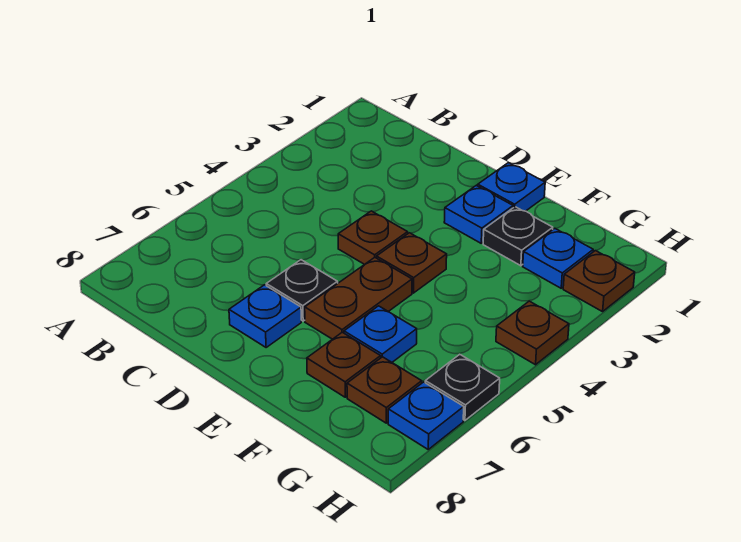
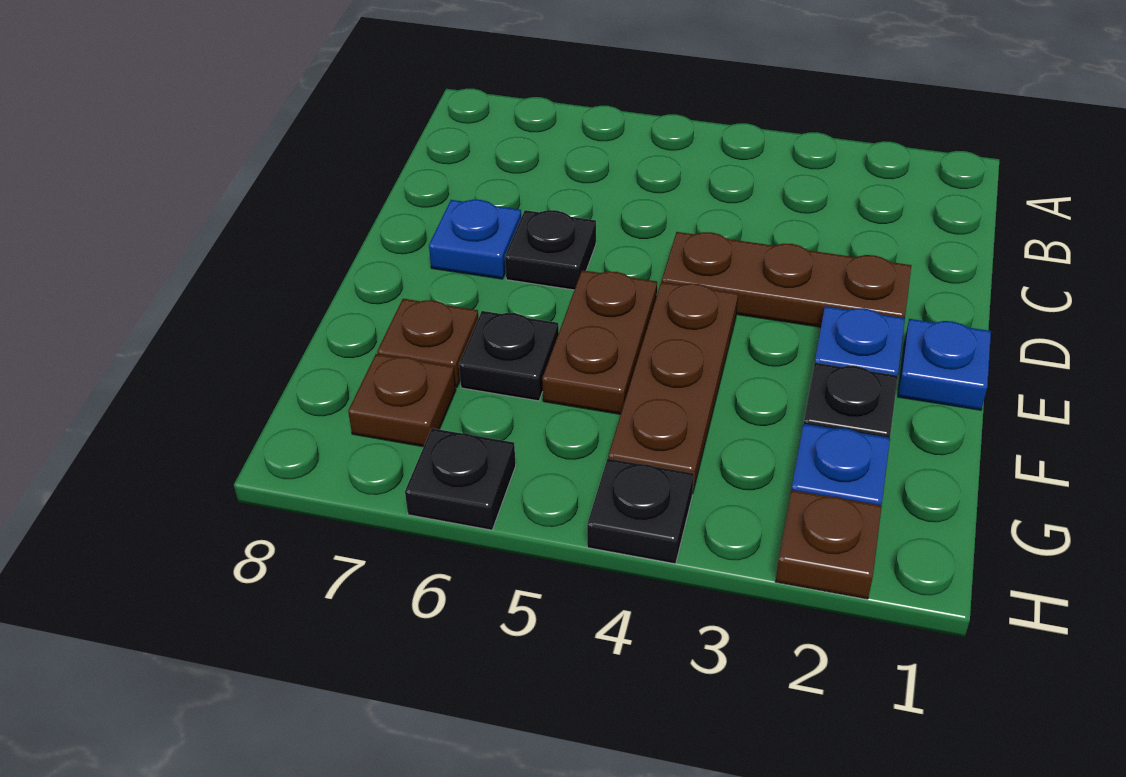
brown 1x1 plate [338,211,408,264] -> brown 1x3 plate [662,232,912,327]
brown 1x1 plate [377,233,447,293] -> brown 1x3 plate [608,282,738,494]
brown 1x2 plate [305,257,412,339] -> brown 1x2 plate turned to [542,270,657,414]
blue 1x1 plate [344,306,417,362] -> black 1x1 plate [459,311,559,401]
brown 1x1 plate [496,301,569,365] -> black 1x1 plate [587,459,694,564]
blue 1x1 plate [388,382,464,449] -> none

